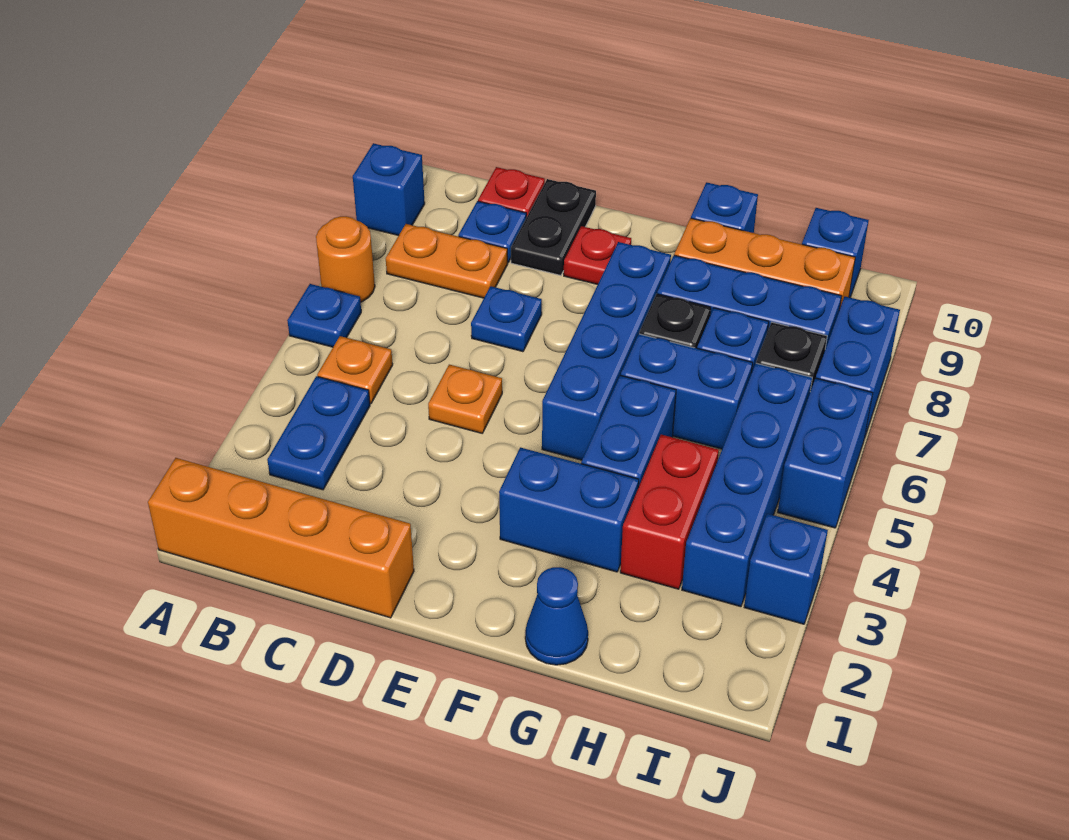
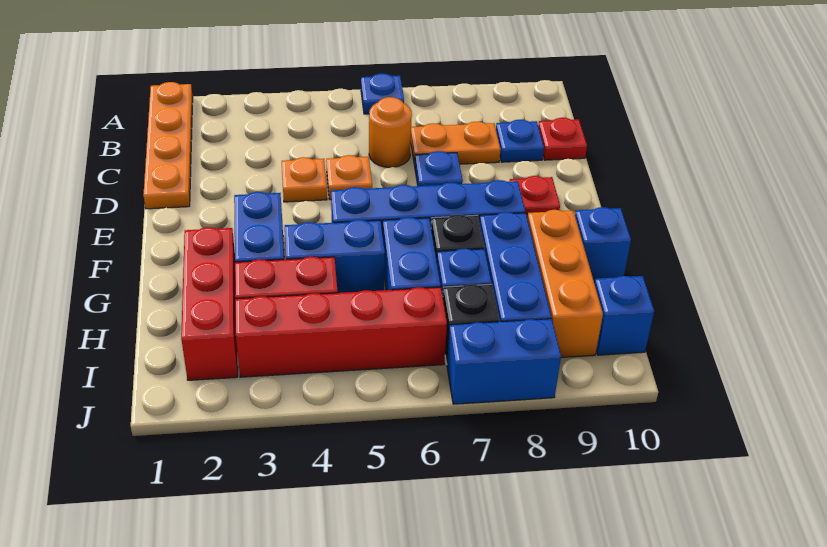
orange 1x4 brick [148,458,414,618] -> orange 1x4 plate [143,82,193,209]
orange 1x1 round brick [316,216,375,302] -> orange 1x1 round brick moved to [369,97,412,167]
blue 1x1 brick [353,143,425,236] -> none
blue 1x2 plate [267,376,370,490] -> none
orange 1x1 plate [317,336,393,404] -> orange 1x1 plate moved to [282,157,327,202]
orange 1x2 plate [386,224,508,298] -> orange 1x2 plate turned to [411,122,501,166]
black 1x2 plate [511,179,596,275] -> none
blue 1x1 cone [525,567,588,665] -> none
none -> red 1x3 brick [181,227,238,380]
blue 1x4 brick [682,363,812,607] -> red 1x4 brick [235,287,447,377]
blue 1x1 brick [744,514,828,624] -> none
blue 1x2 brick [778,378,873,528] -> none

